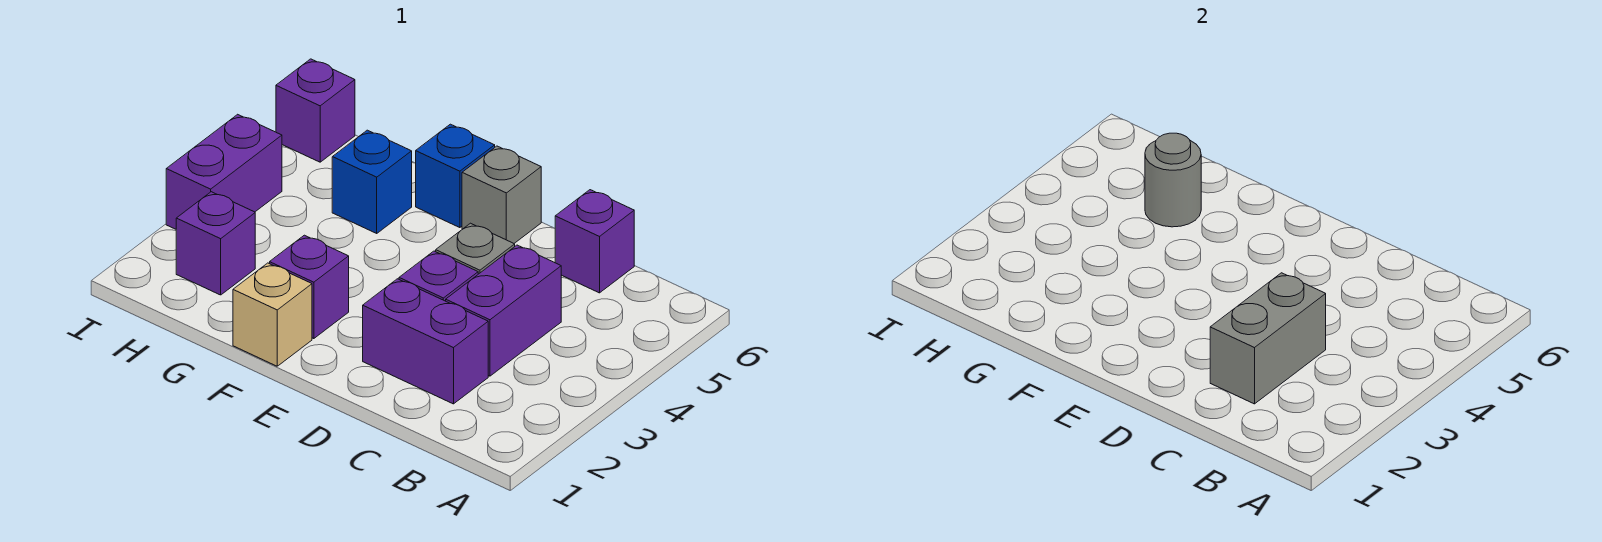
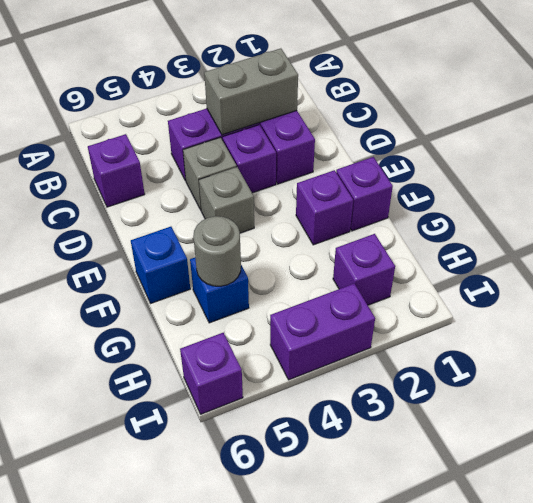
grey 1x1 brick [462,146,541,243] -> grey 1x1 brick moved to [199,167,254,233]
tan 1x1 brick [233,263,312,366] -> purple 1x1 brick [336,157,393,231]

